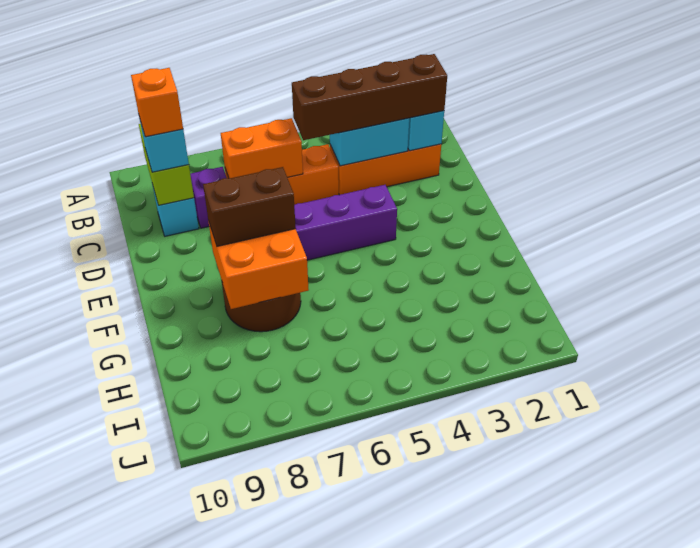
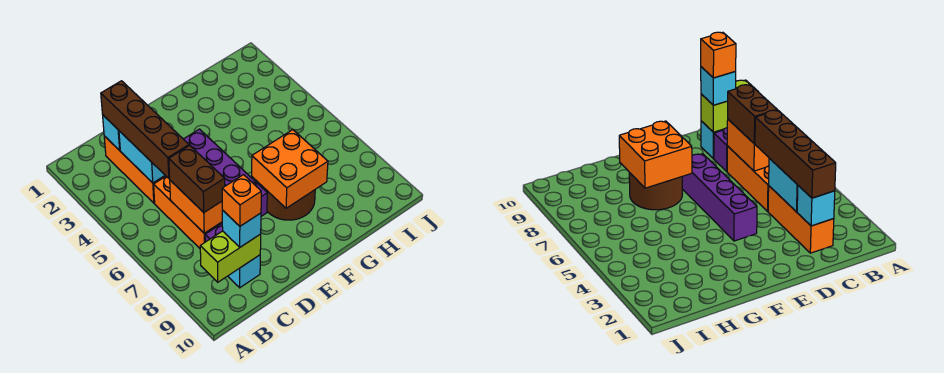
brown 1x2 brick [203,167,296,246] -> brown 1x2 brick moved to [169,146,225,212]

